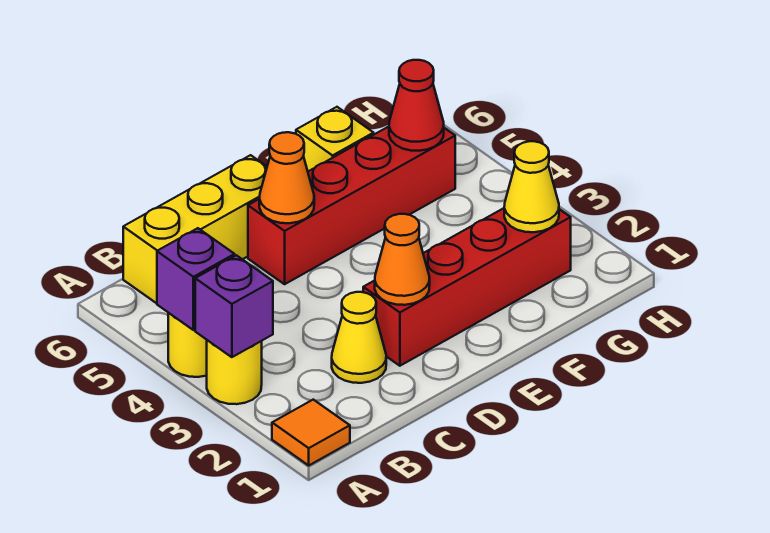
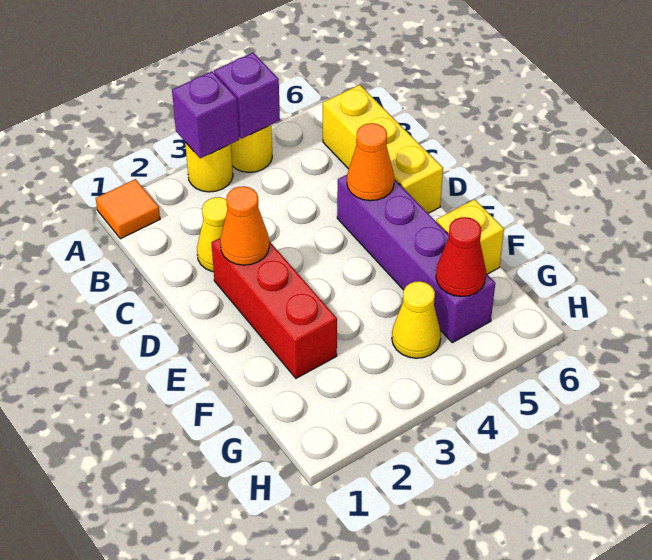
red 1x4 brick [363,208,571,366] -> red 1x3 brick [212,238,337,378]
red 1x4 brick [248,127,455,284] -> purple 1x4 brick [337,175,495,343]
yellow 1x1 cone [504,141,559,232] -> yellow 1x1 cone moved to [392,281,441,358]

